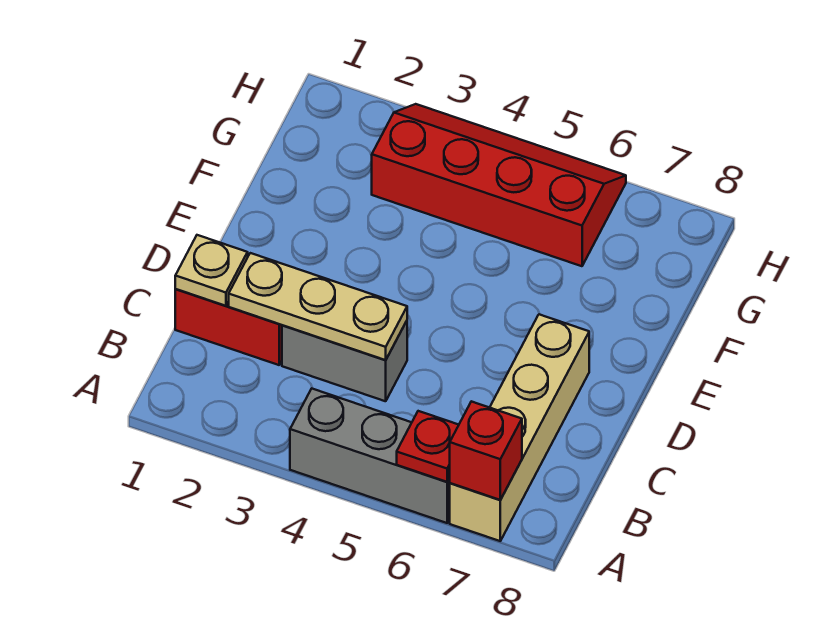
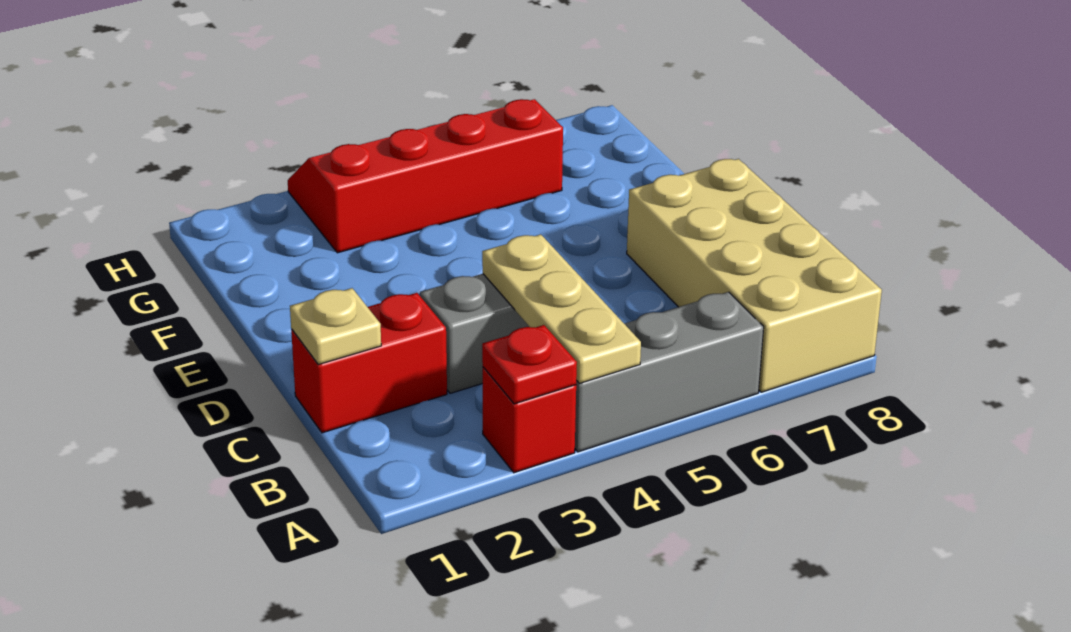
red 1x1 plate [397,411,459,482] -> red 1x1 plate moved to [482,325,577,404]
tan 1x4 brick [450,314,589,541] -> tan 2x4 brick [627,159,882,392]
red 1x1 brick [450,401,522,500] -> red 1x1 brick moved to [483,367,576,473]
tan 1x3 plate [229,253,407,360] -> tan 1x3 plate turned to [482,234,641,383]

